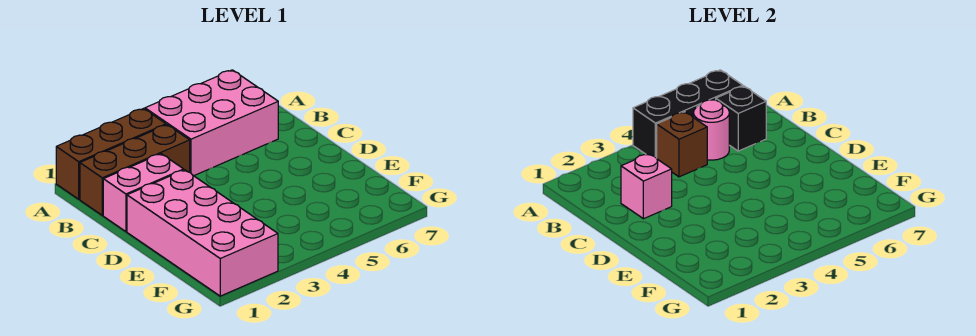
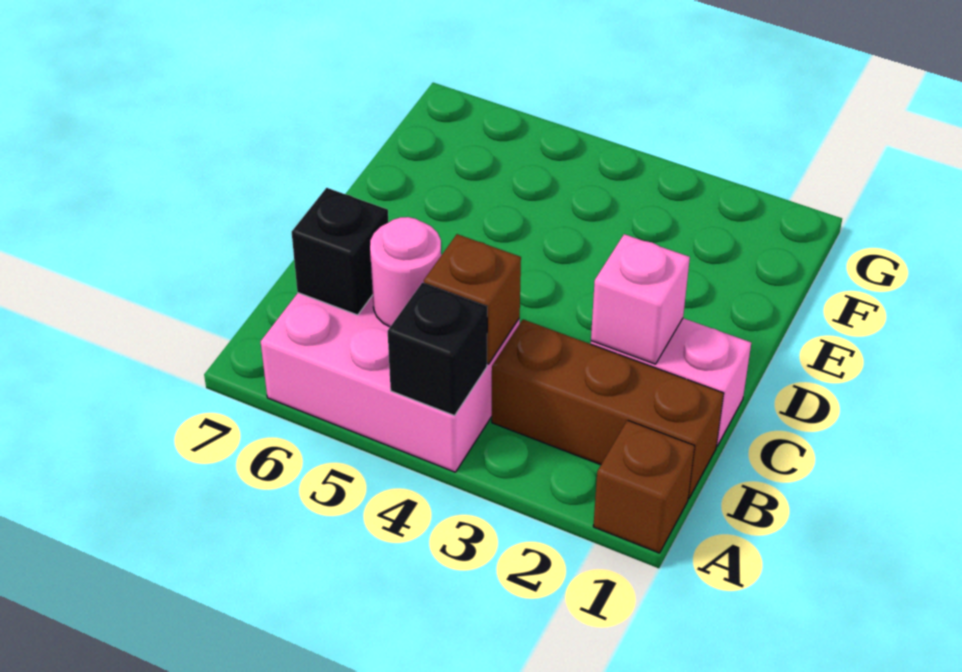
brown 1x3 brick [56,109,166,199] -> brown 1x1 brick [593,420,695,553]
black 1x3 brick [633,70,743,158] -> black 1x1 brick [388,283,487,416]
pink 2x4 brick [127,170,278,296] -> none

